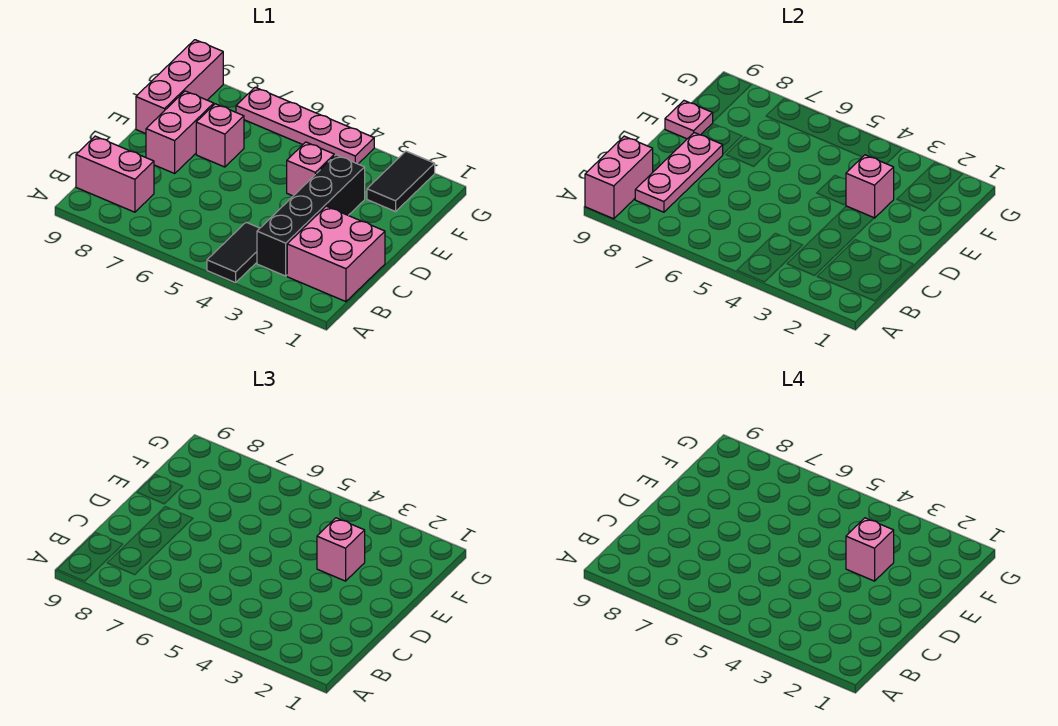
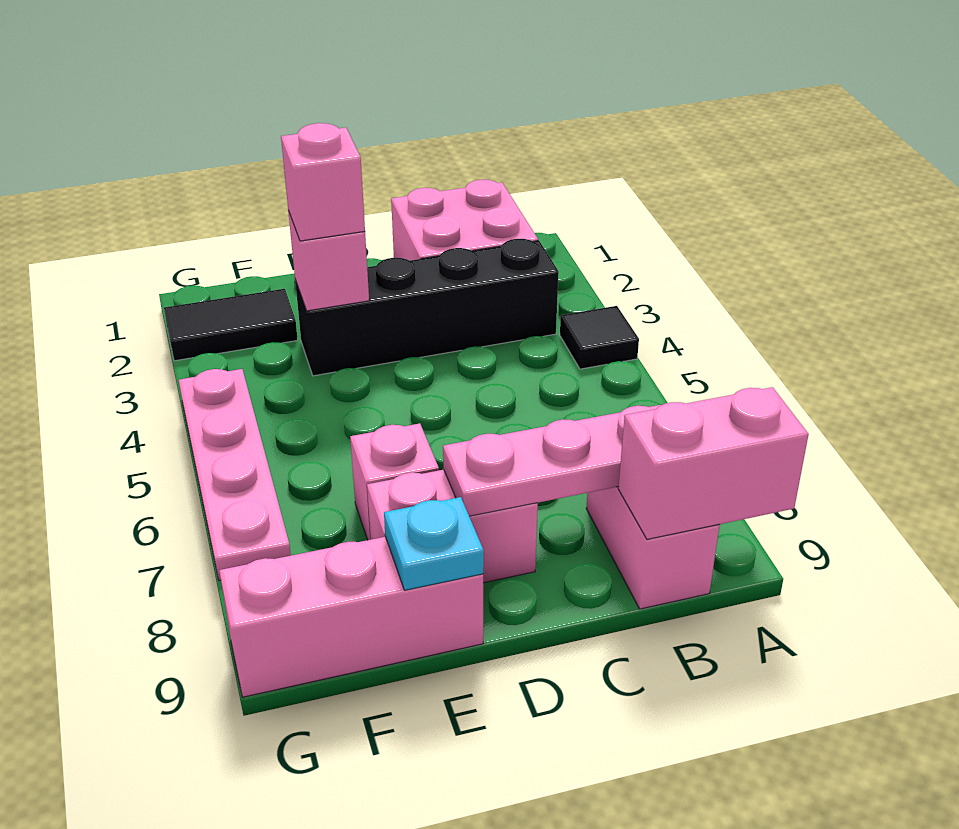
black 1x2 tile [207,222,260,283] -> black 1x1 tile [560,306,639,369]
pink 1x1 brick [846,518,894,581] -> none
pink 1x1 brick [287,142,334,196] -> none
pink 1x1 plate [665,101,713,139] -> cyan 1x1 plate [384,497,484,590]

